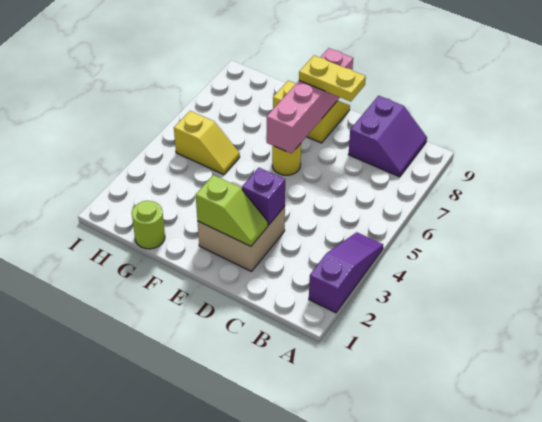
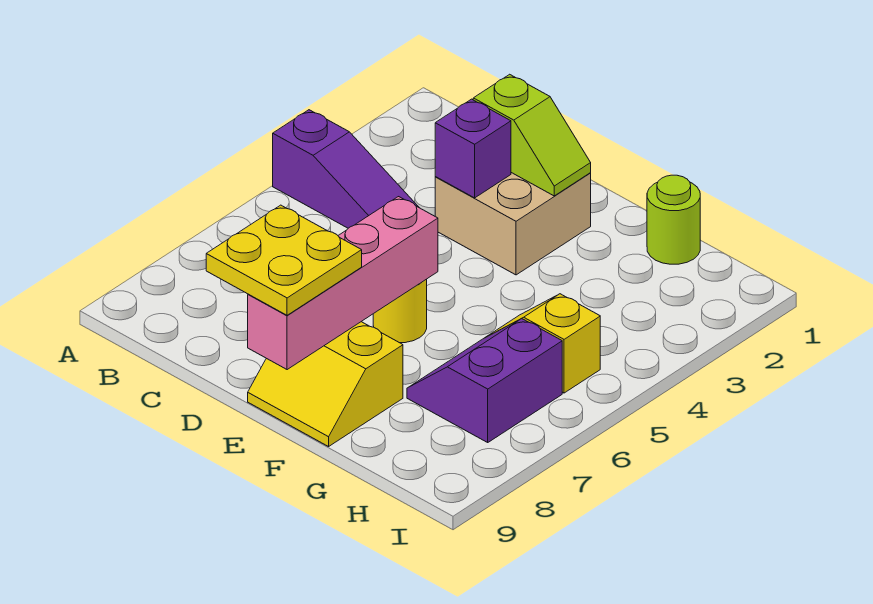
purple 1x3 slope [309,232,383,313] -> purple 1x3 slope turned to [273,110,418,228]
purple 2x2 slope [348,96,427,177] -> purple 2x2 slope moved to [407,319,562,442]
lime 1x2 slope [196,175,268,246] -> lime 1x2 slope turned to [473,74,591,196]
yellow 1x2 plate [299,55,366,102] -> yellow 2x2 plate [206,205,362,315]

